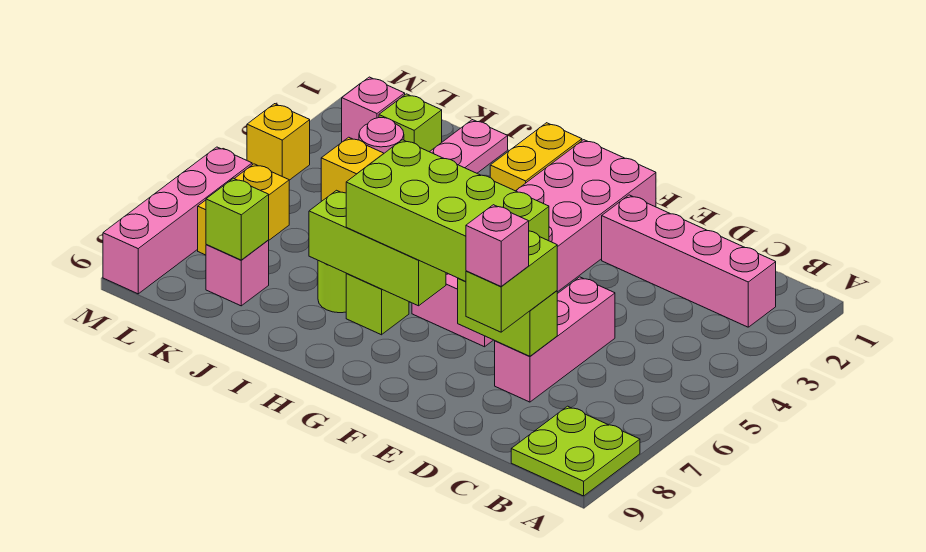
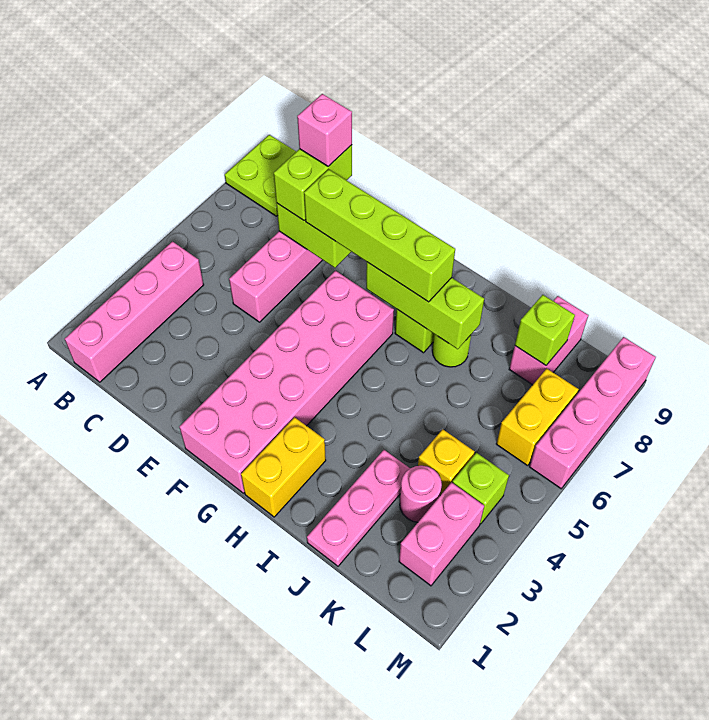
pink 1x4 brick [602,195,776,327] -> pink 1x4 brick turned to [65,242,204,382]
lime 2x4 brick [346,140,549,281] -> lime 1x4 brick [304,169,455,302]
lime 1x1 brick [379,94,442,152] -> lime 1x1 brick moved to [452,453,509,524]
pink 1x1 brick [206,240,269,306] -> pink 1x2 brick [509,296,588,385]
pink 1x1 brick [342,77,405,142] -> pink 1x2 brick [399,483,484,586]
yellow 1x1 brick [247,104,310,180] -> none

